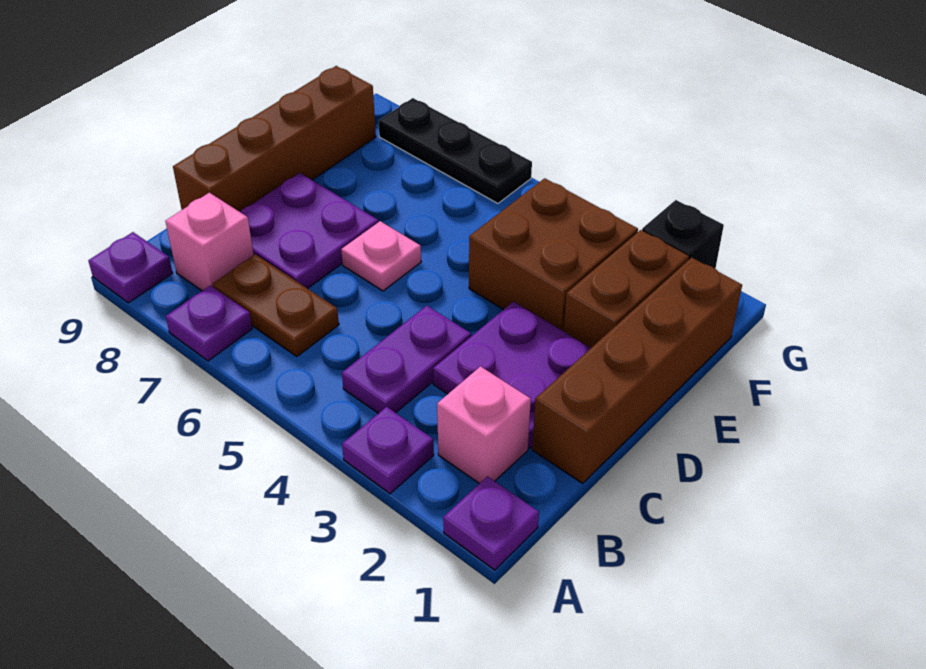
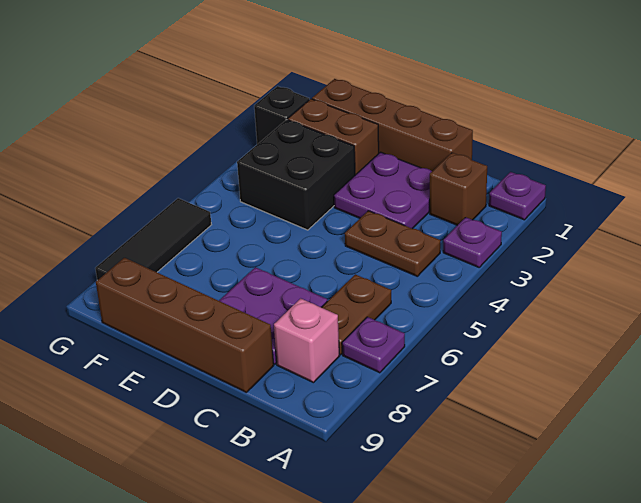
purple 1x1 plate [88,232,172,303] -> none
pink 1x1 brick [437,366,531,484] -> brown 1x1 brick [430,153,487,225]
purple 1x2 plate [342,306,471,413] -> brown 1x2 plate [345,211,440,276]
pink 1x1 plate [341,221,421,291] -> none
brown 2x2 brick [469,178,638,331] -> black 2x2 brick [237,120,355,230]
black 1x3 plate [379,98,532,203] -> black 1x3 tile [95,198,211,280]

